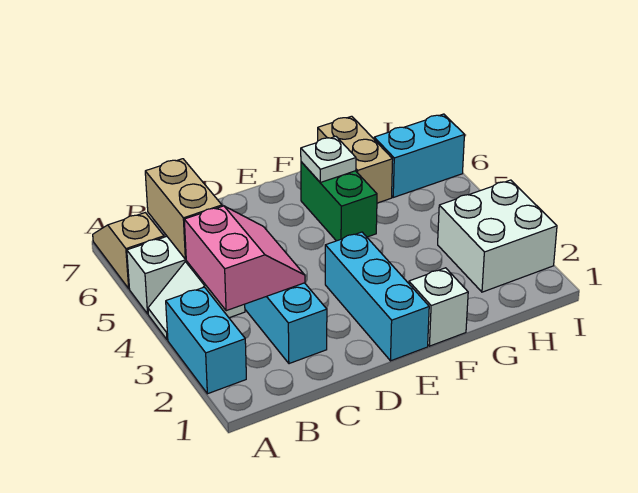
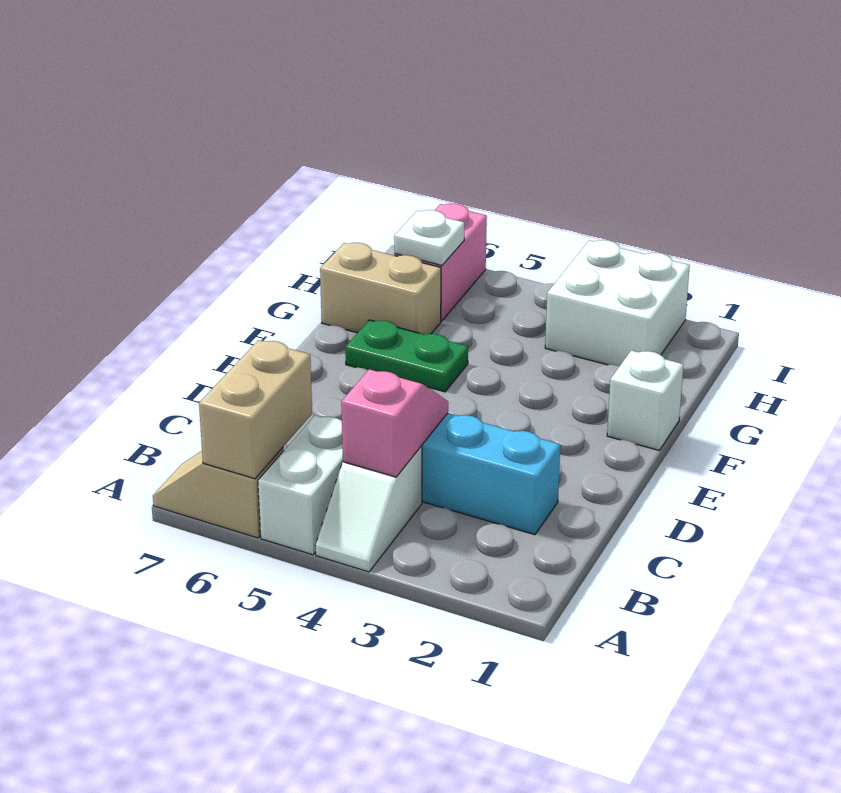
cyan 1x2 brick [166,287,246,394] -> none
pink 2x2 slope [184,206,305,311] -> pink 1x2 slope [341,369,448,477]
tan 1x2 brick [145,159,222,259] -> tan 1x2 brick turned to [199,340,312,479]
cyan 1x3 brick [325,232,429,361] -> none
green 1x2 brick [301,162,377,241] -> green 1x2 plate [345,320,468,392]
white 1x1 plate [301,136,356,183] -> white 1x1 plate moved to [394,210,464,265]
cyan 1x2 brick [374,114,464,197] -> pink 1x2 brick [395,204,487,321]

